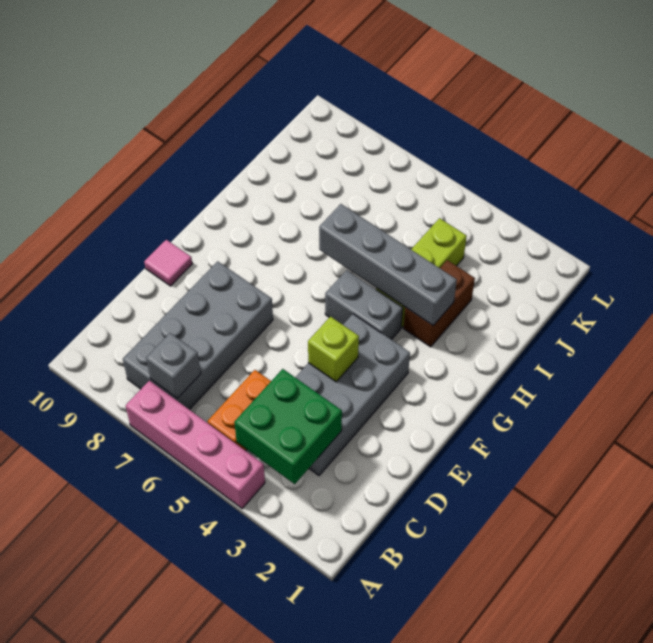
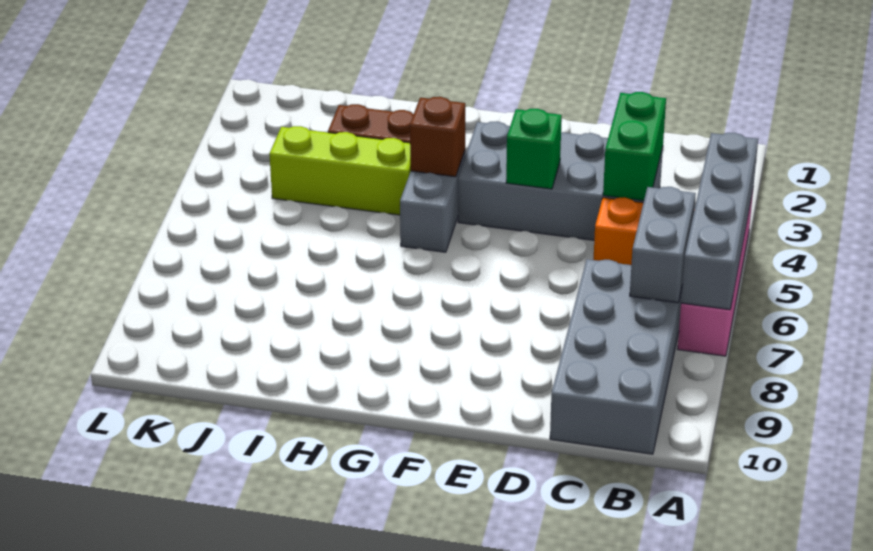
green 2x2 brick [234,369,342,484] -> green 1x2 brick [603,92,666,201]
grey 2x4 brick [123,261,273,410] -> grey 2x4 brick turned to [550,259,682,454]
grey 1x1 brick [146,333,201,398] -> grey 1x2 brick [630,187,696,303]
lime 1x1 brick [308,317,359,382] -> green 1x1 brick [506,109,562,189]
pink 1x1 tile [144,240,192,286] -> none
none -> brown 1x1 brick [410,97,465,177]
grey 1x4 brick [319,204,457,325] -> grey 1x4 brick moved to [681,133,758,310]

